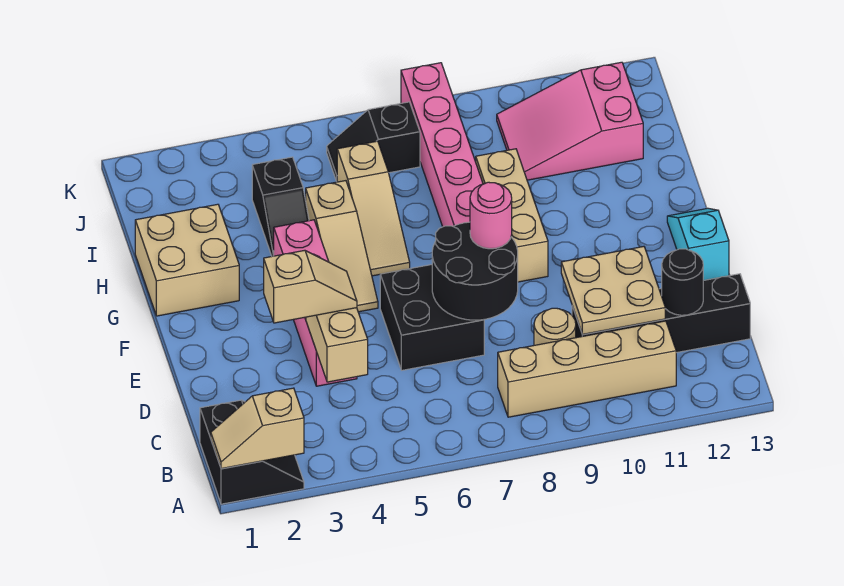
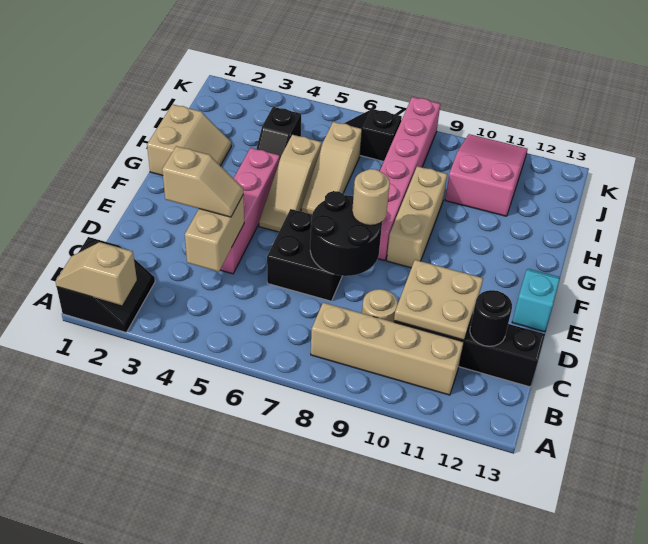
pink 1x1 round brick [470,182,512,249] -> tan 1x1 round brick [352,169,390,225]
tan 2x2 brick [135,204,239,316] -> tan 2x2 slope [147,104,231,175]
pink 2x3 slope [497,62,643,180] -> pink 2x3 slope turned to [445,134,528,216]

